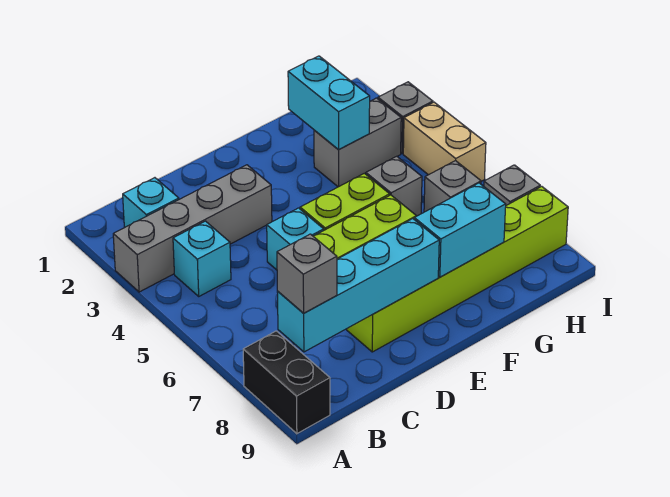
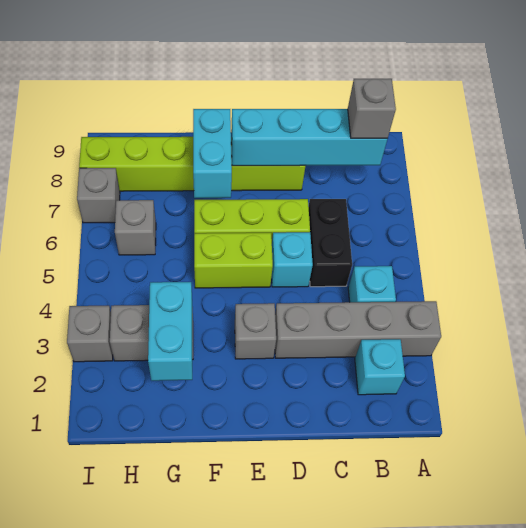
black 1x2 brick [243,331,330,434] -> black 1x2 brick moved to [308,199,352,287]
cyan 1x2 brick [414,183,506,277] -> cyan 1x2 brick turned to [193,109,232,198]
grey 1x1 brick [366,156,422,216] -> grey 1x1 brick moved to [235,303,276,359]
tan 1x2 brick [403,102,486,181] -> none

